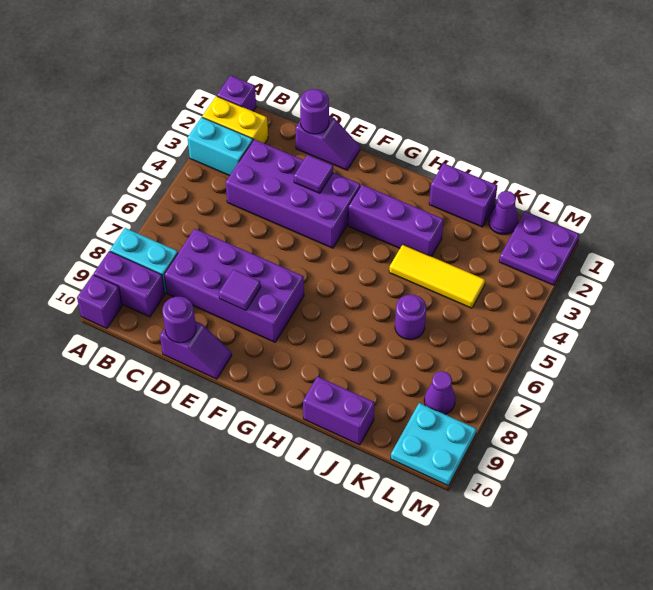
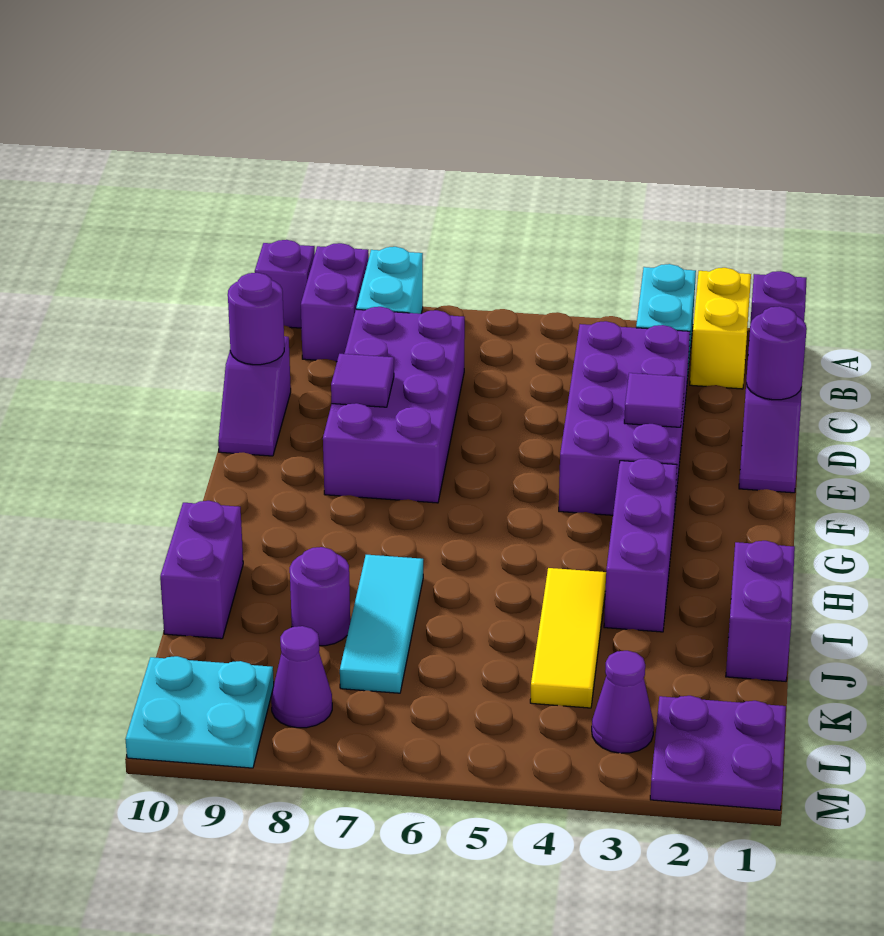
none -> cyan 1x3 tile [340,555,423,693]
purple 1x1 round brick [395,295,426,340] -> purple 1x1 round brick moved to [290,547,350,646]
purple 1x1 cone [489,191,518,234] -> purple 1x1 cone moved to [592,651,654,753]

